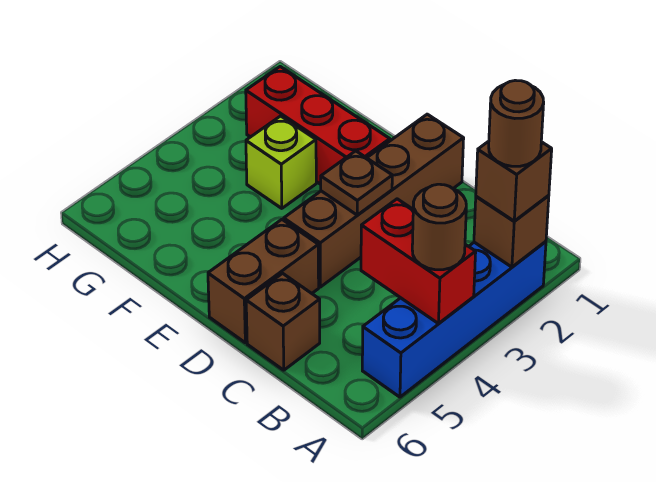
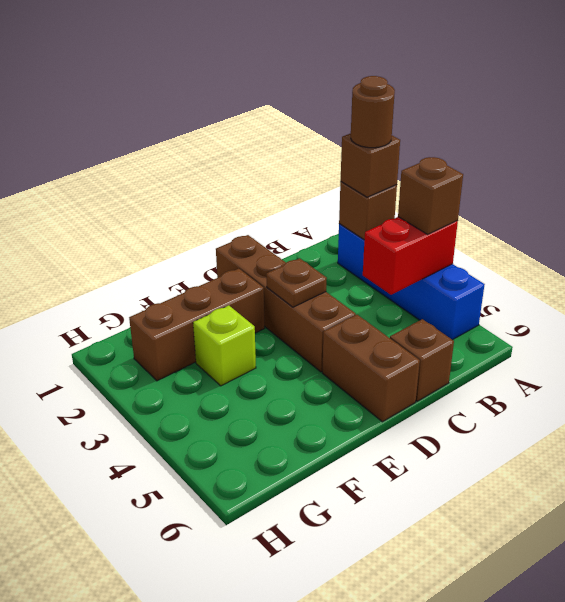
brown 1x1 round brick [412,184,466,270] -> brown 1x1 brick [398,157,463,234]
red 1x3 brick [246,67,390,184] -> brown 1x3 brick [129,269,265,381]

